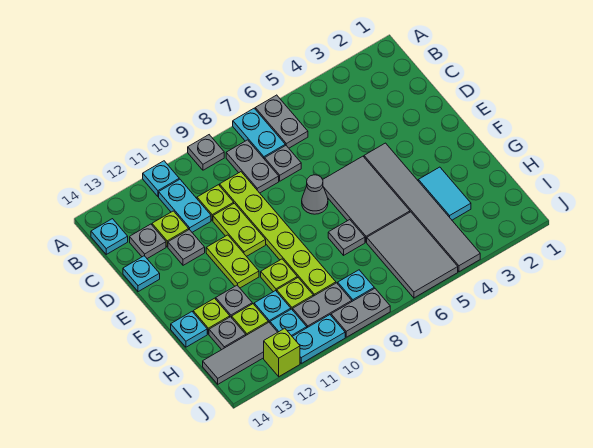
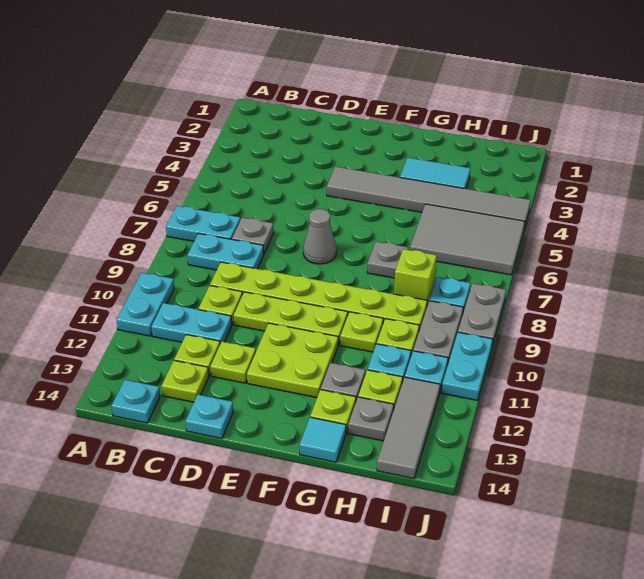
grey 1x2 plate [255,95,308,148] -> none
grey 1x1 plate [188,135,224,170] -> none
cyan 1x1 plate [143,161,179,196] -> cyan 1x2 plate [117,273,174,336]
grey 1x2 plate [226,140,279,193] -> cyan 1x2 plate [187,233,264,270]
grey 1x1 plate [130,224,166,259] -> lime 1x1 plate [162,360,209,402]
lime 1x2 plate [213,203,266,256] -> lime 1x3 plate [233,292,348,345]
grey 1x1 plate [168,230,205,265] -> lime 1x1 plate [210,342,256,383]
grey 2x3 tile [323,156,410,242] -> none
lime 1x2 plate [206,235,259,288] -> lime 2x2 plate [247,323,338,398]
cyan 1x1 plate [171,312,207,347] -> cyan 1x1 tile [300,417,346,462]
lime 1x1 brick [264,328,300,377] -> lime 1x1 brick moved to [394,249,437,305]

